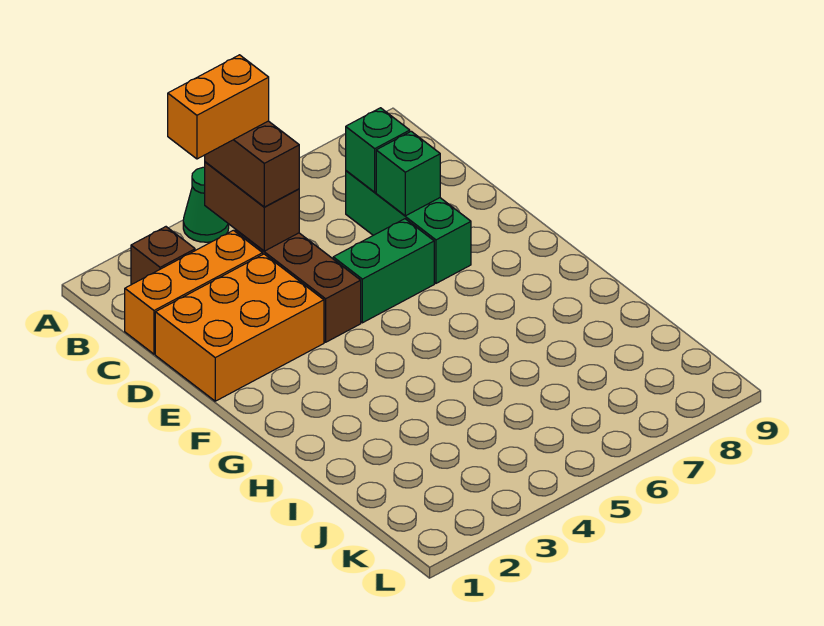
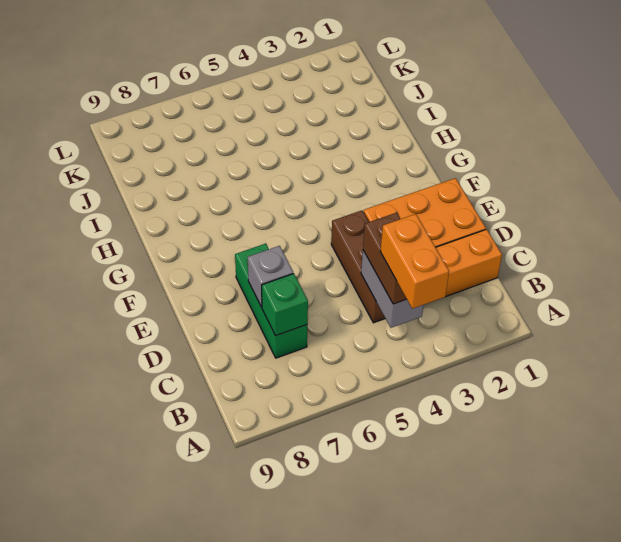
green 1x1 cone [183,167,229,242] -> none
brown 1x1 brick [131,227,195,285] -> none
orange 1x2 brick [168,55,269,159] -> orange 1x2 brick turned to [380,214,449,309]
brown 1x2 brick [205,162,299,251] -> grey 1x2 brick [361,251,423,328]
green 1x1 brick [376,131,440,216] -> grey 1x1 brick [248,246,293,307]
green 1x2 brick [333,219,434,323] -> none

